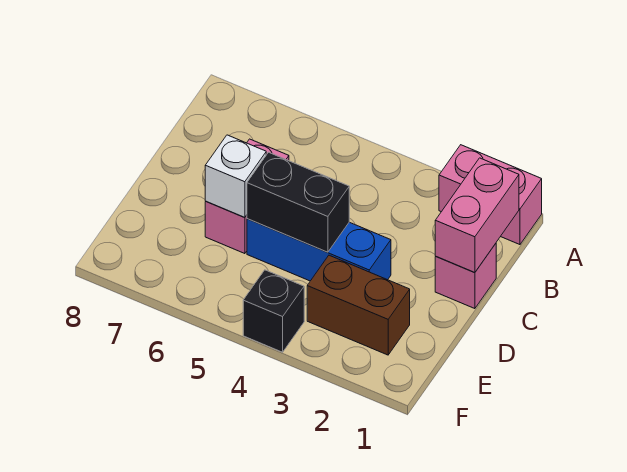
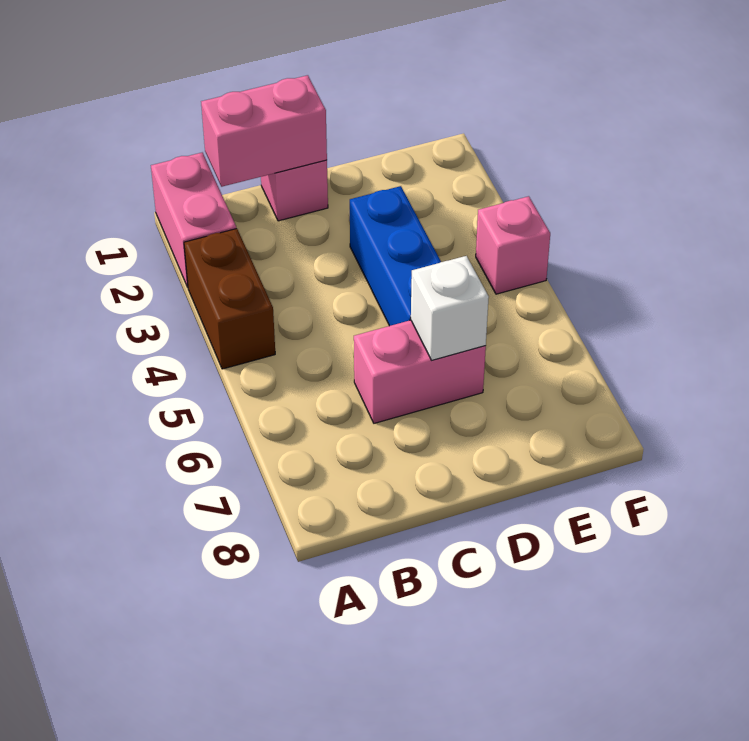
black 1x2 brick [247,152,349,252] -> none
brown 1x2 brick [307,255,410,355] -> brown 1x2 brick moved to [184,229,275,369]
black 1x1 brick [243,270,304,352] -> pink 1x1 brick [476,196,550,294]

